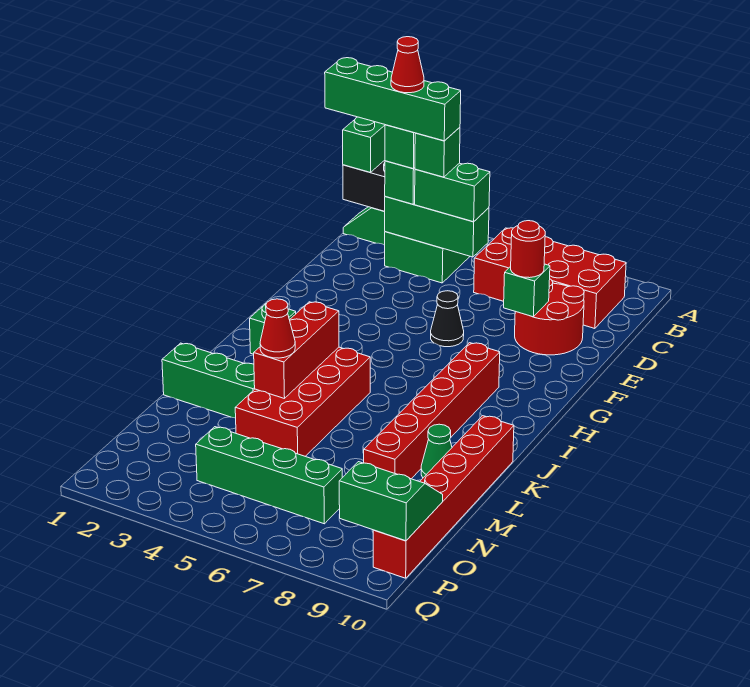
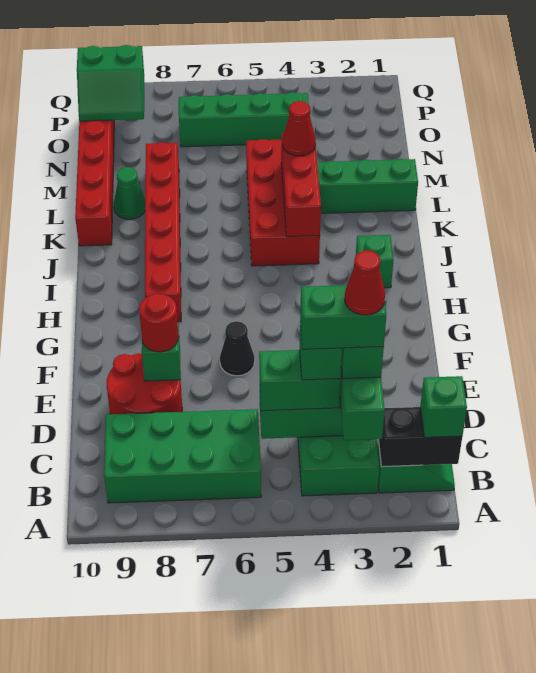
red 2x4 brick [474,228,626,328] -> green 2x4 brick [104,409,261,503]
green 1x4 brick [325,58,461,141] -> green 1x2 brick [300,285,386,349]

